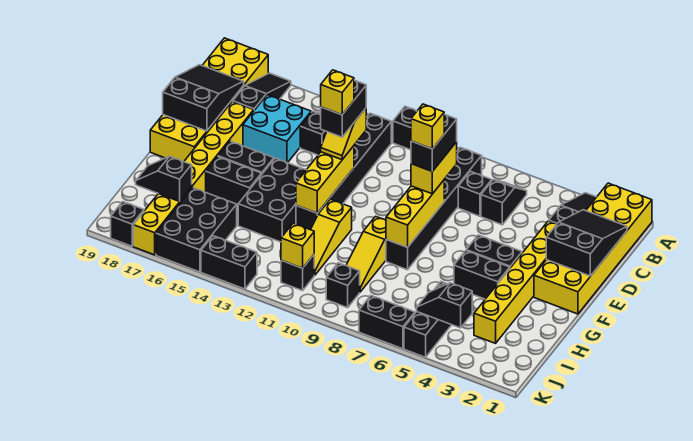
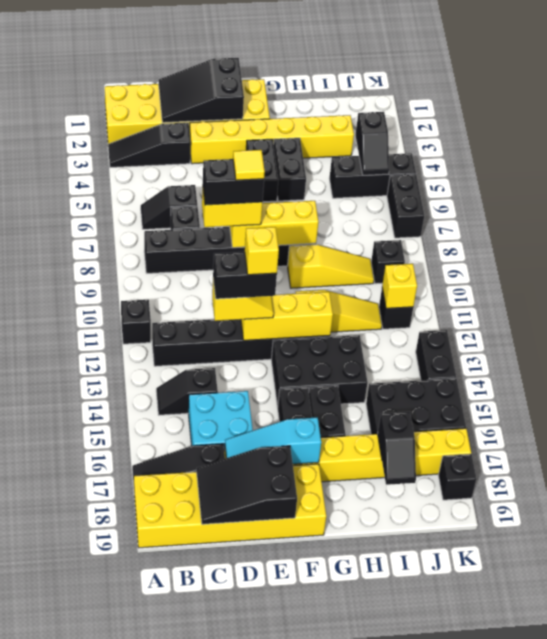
none -> cyan 1x3 slope [225,417,321,464]
yellow 1x1 brick [411,104,444,149] -> yellow 1x1 tile [233,150,265,180]

